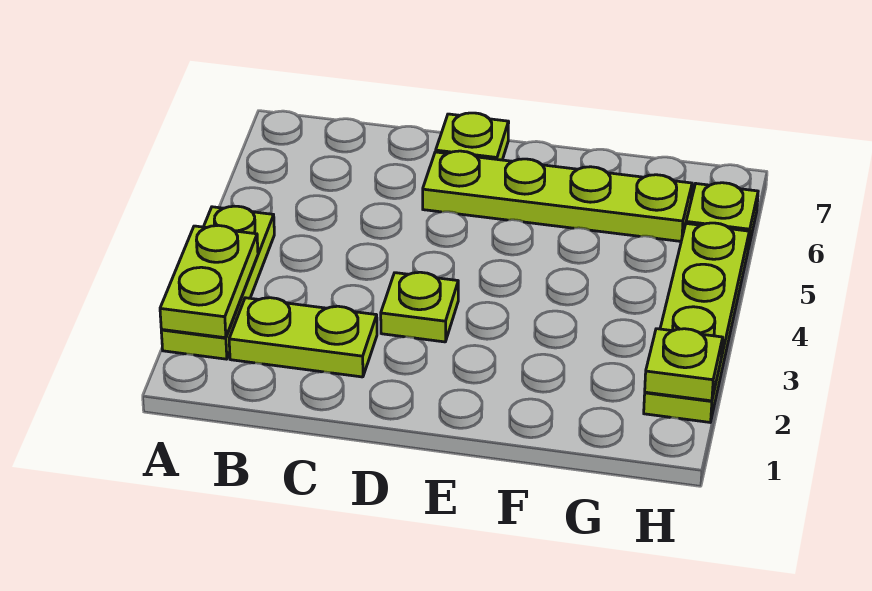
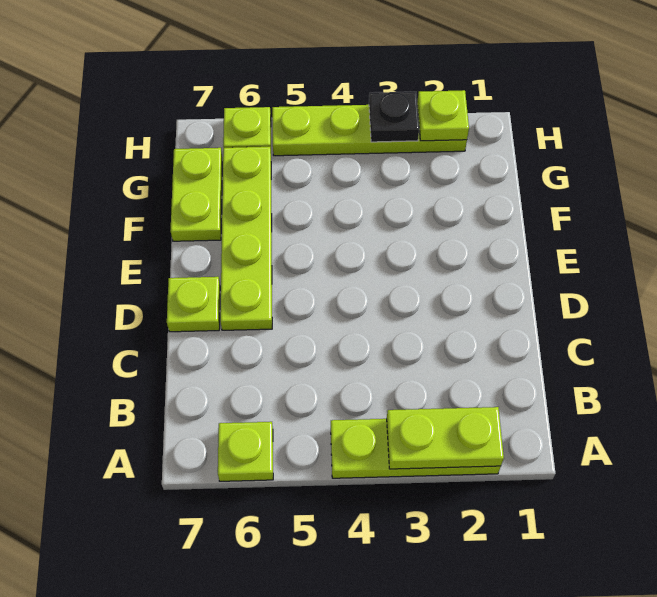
lime 1x2 plate [229,298,377,377] -> lime 1x2 plate moved to [171,148,222,241]
lime 1x1 plate [381,272,458,342] -> lime 1x1 plate moved to [218,422,273,481]
none -> black 1x1 plate [369,92,419,142]

